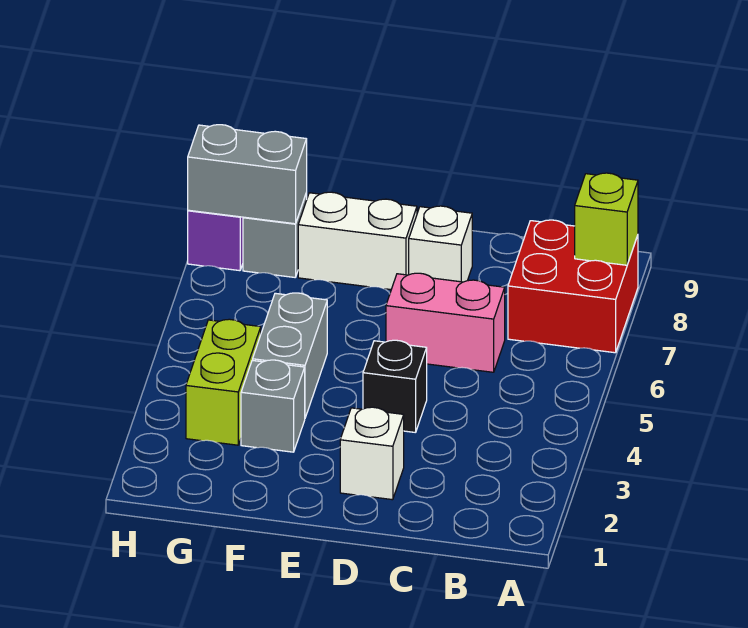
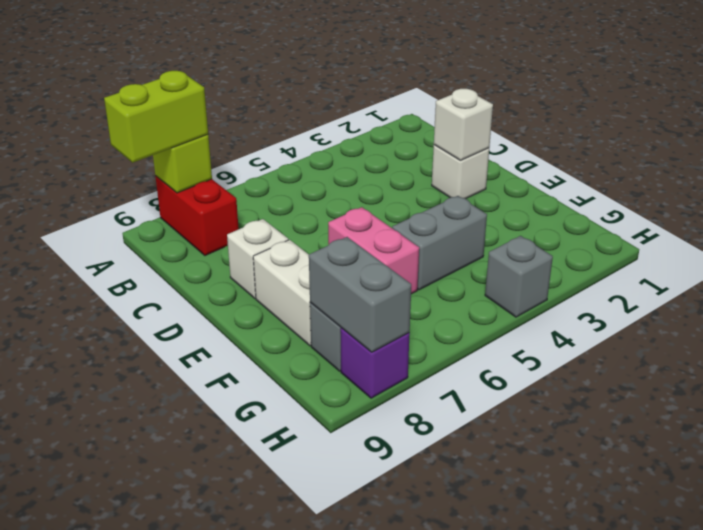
red 2x2 brick [508,220,638,353] -> red 1x2 brick [155,176,239,256]
pink 1x2 brick [386,273,505,372] -> pink 1x2 brick moved to [328,207,419,294]
none -> white 1x1 brick [434,89,493,160]
black 1x1 brick [363,340,427,433] -> none
grey 1x1 brick [241,360,305,452] -> grey 1x1 brick moved to [485,236,553,317]
lime 1x2 brick [186,319,261,445] -> lime 1x2 brick moved to [104,71,208,163]

